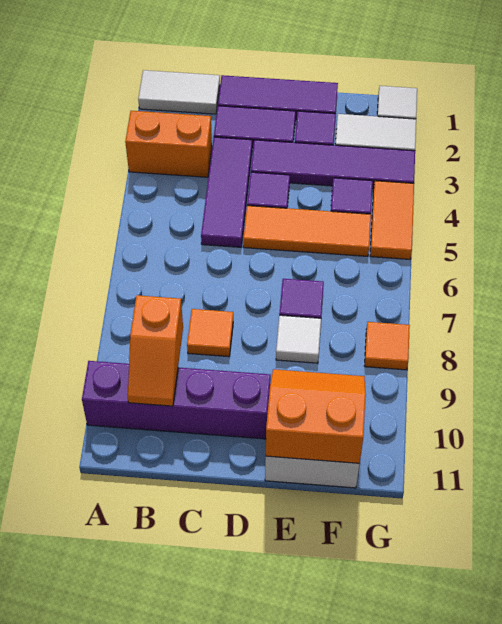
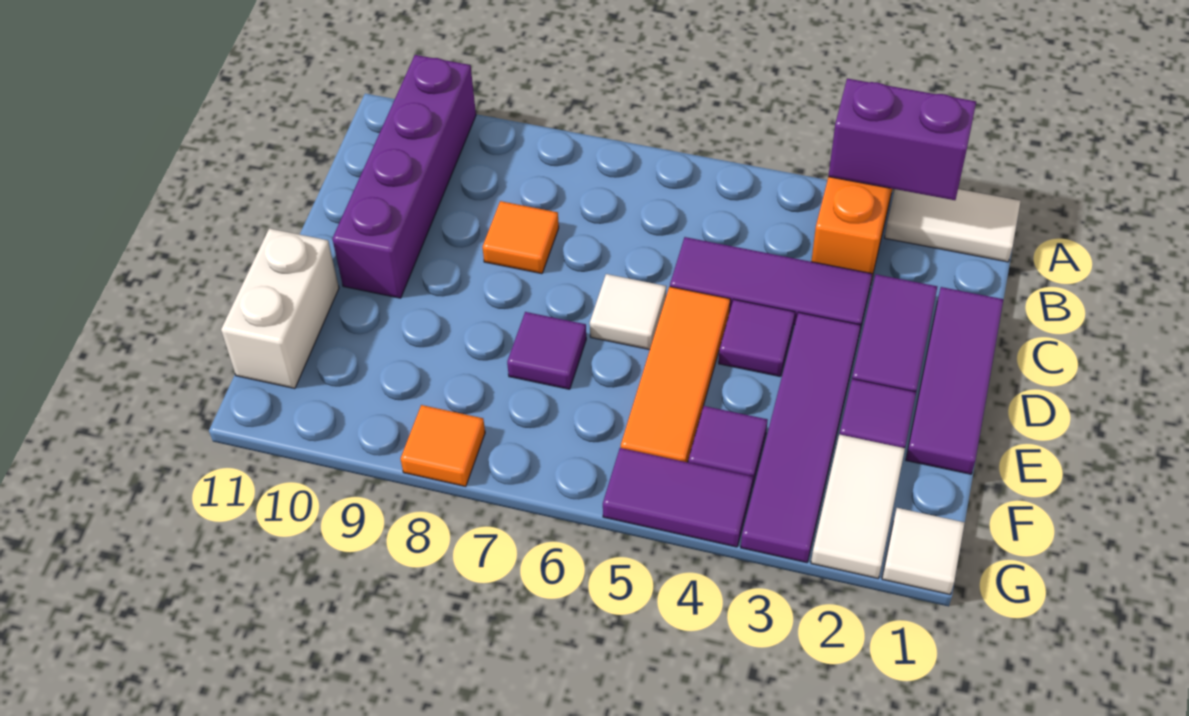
white 1x2 tile [138,70,220,114] -> white 1x2 tile turned to [885,189,1021,262]
none -> purple 1x2 brick [828,79,976,200]
orange 1x2 slope [128,295,183,406] -> none
white 1x1 tile [276,315,321,363] -> white 1x1 tile moved to [590,274,666,350]
orange 2x2 slope [266,369,366,463] -> none
orange 1x2 tile [370,181,414,259] -> purple 1x2 tile [603,448,753,547]

